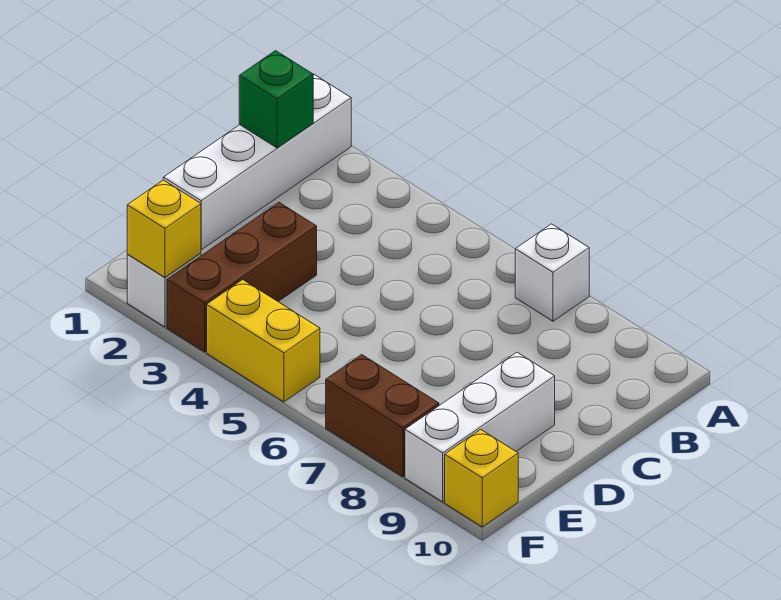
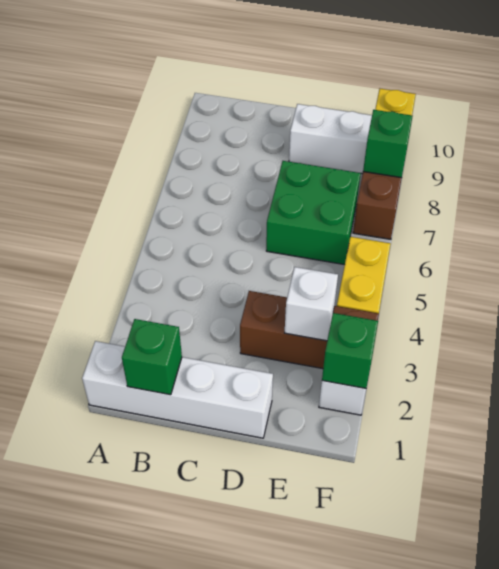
white 1x1 brick [515,224,589,321] -> white 1x1 brick moved to [285,267,338,341]
none -> green 2x2 brick [266,161,361,265]
yellow 1x1 brick [127,180,201,277] -> green 1x1 brick [322,313,378,388]
none -> green 1x1 brick [363,110,413,178]

